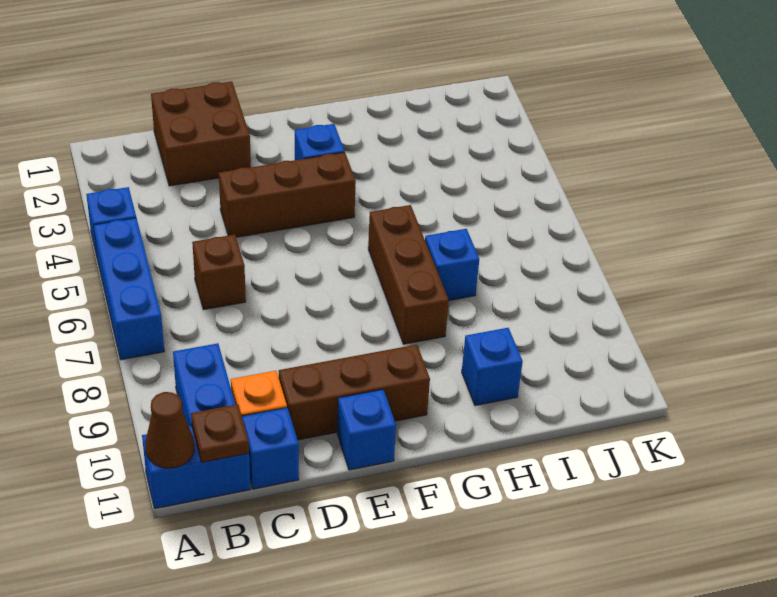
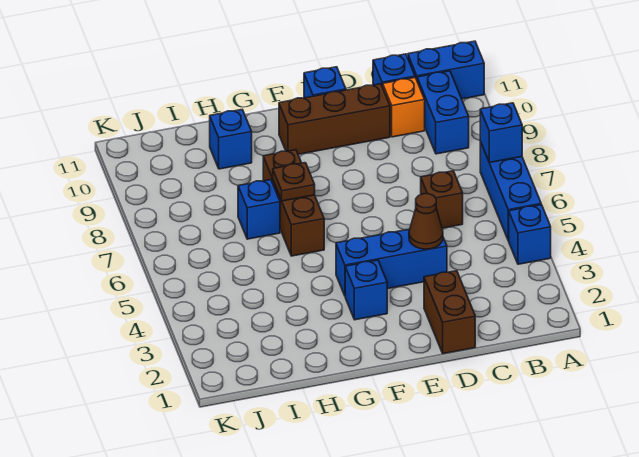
none -> blue 1x1 brick [480,103,522,163]
brown 1x1 cone [145,392,194,468] -> brown 1x1 cone moved to [409,194,443,249]
brown 1x1 plate [191,404,249,462] -> brown 1x1 plate moved to [273,163,315,201]
brown 2x2 brick [151,81,251,186] -> brown 1x2 brick [424,271,475,354]
brown 1x3 brick [219,152,356,237] -> blue 1x3 brick [336,229,447,296]

